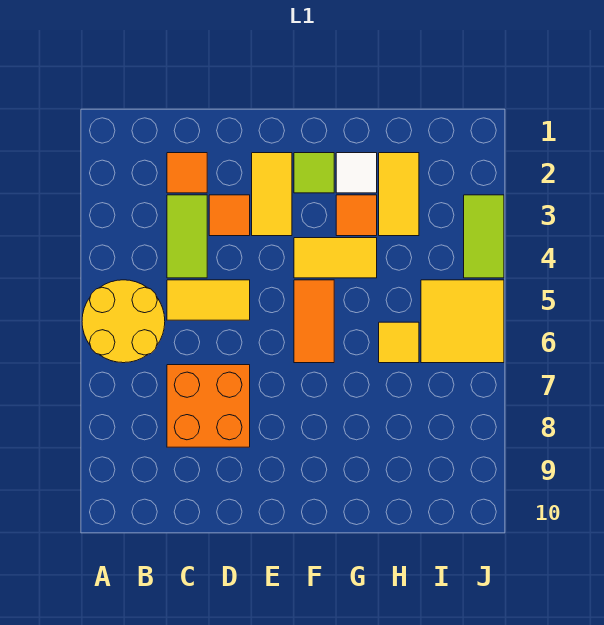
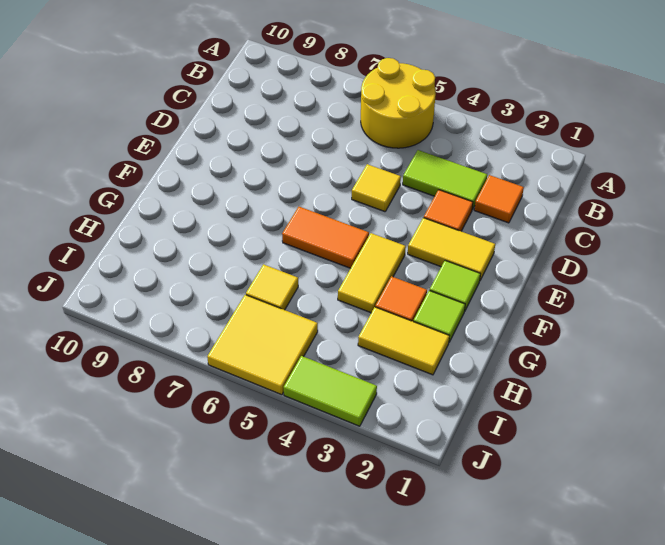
yellow 1x2 tile [167,280,250,320] -> yellow 1x1 tile [352,164,401,212]
orange 2x2 brick [167,365,250,447] -> none
white 1x1 tile [336,153,377,193] -> lime 1x1 tile [413,290,465,342]

